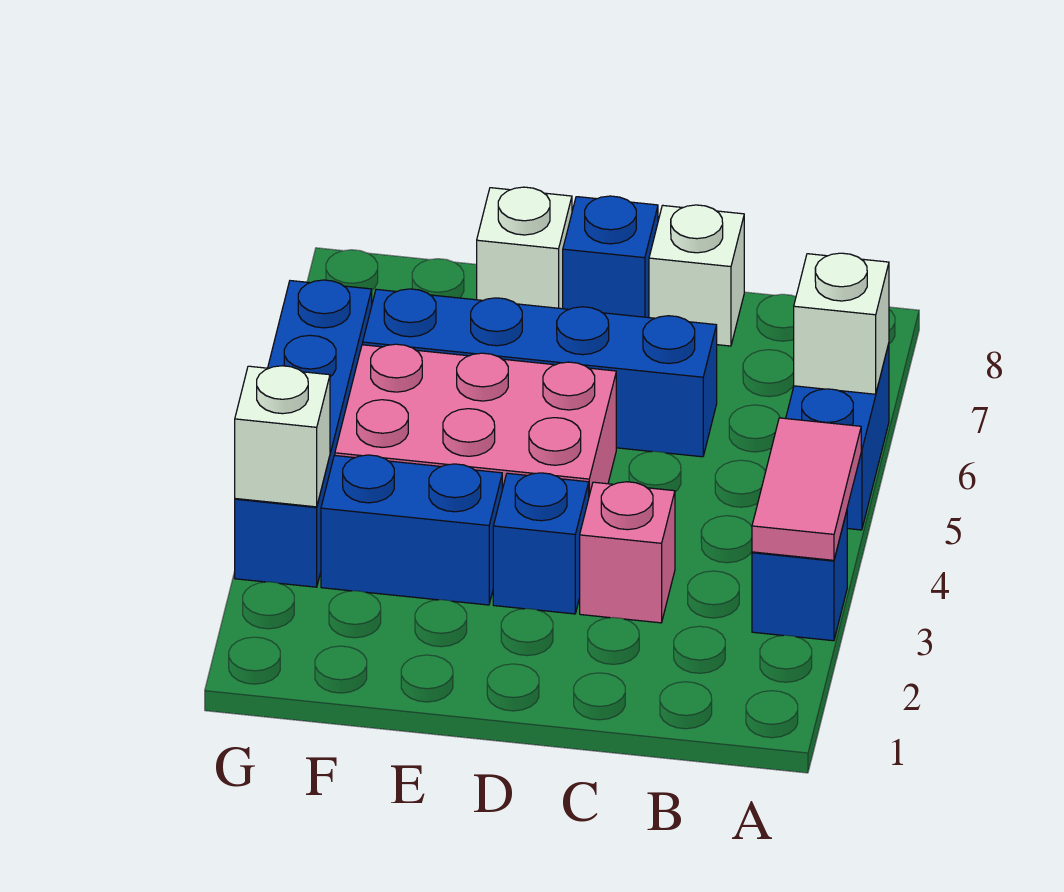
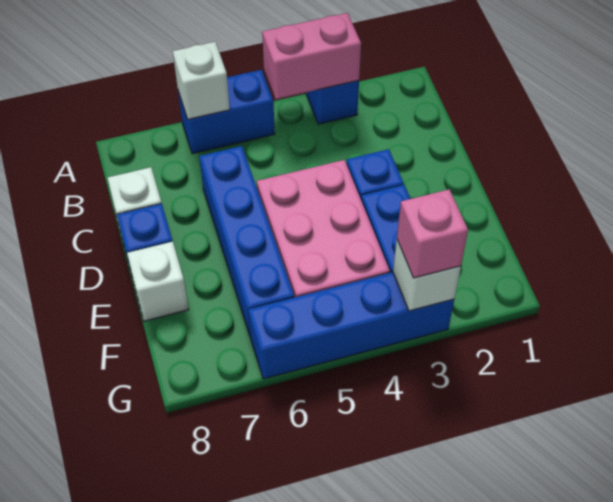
pink 1x2 tile [752,418,861,560] -> pink 1x2 brick [262,13,361,99]
pink 1x1 brick [580,482,675,623] -> pink 1x1 brick moved to [397,190,468,278]

